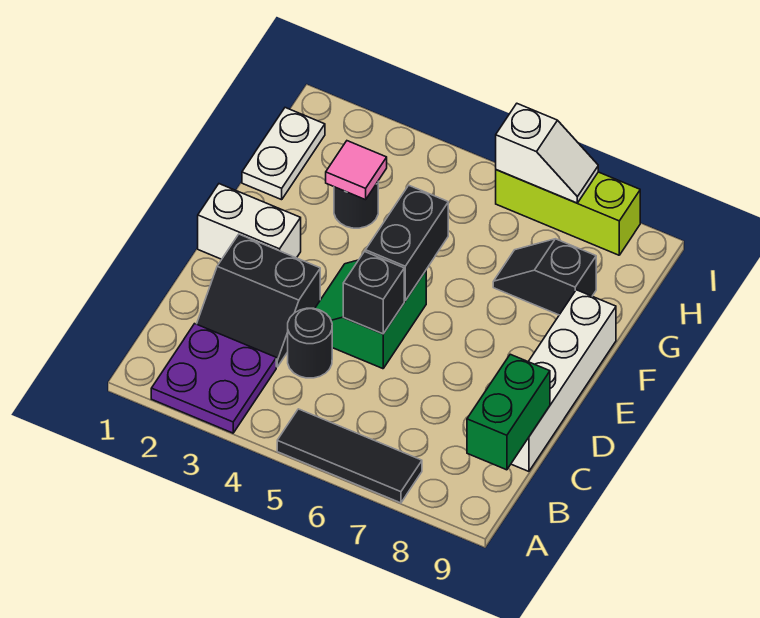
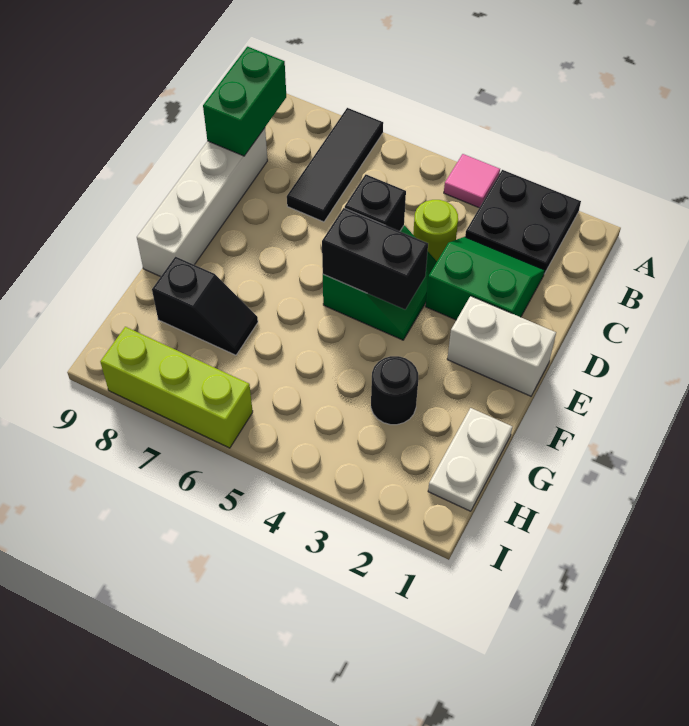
purple 2x2 plate [151,324,276,433] -> black 2x2 plate [465,170,581,274]
black 1x3 tile [277,409,422,503] -> black 1x3 tile turned to [287,108,383,222]
black 2x2 slope [197,234,320,367] -> green 2x2 slope [426,237,545,320]
black 1x1 round brick [288,308,332,378] -> lime 1x1 round brick [413,200,458,261]
black 1x2 brick [365,185,448,301] -> black 1x2 brick turned to [322,208,428,309]
pink 1x1 tile [326,141,387,200] -> pink 1x1 tile moved to [444,154,500,208]
white 1x2 slope [496,104,598,203] -> none

